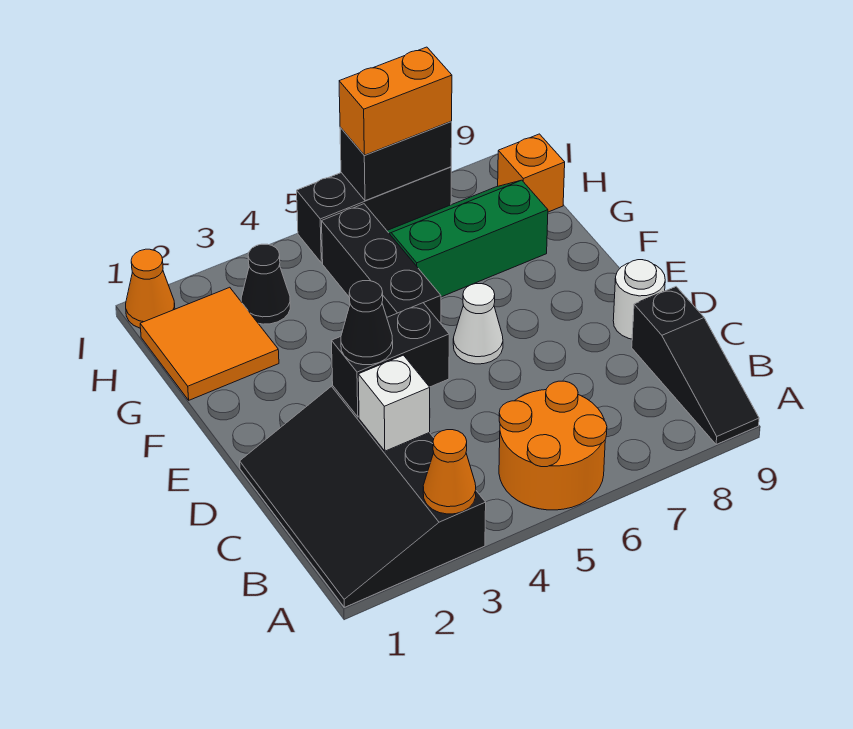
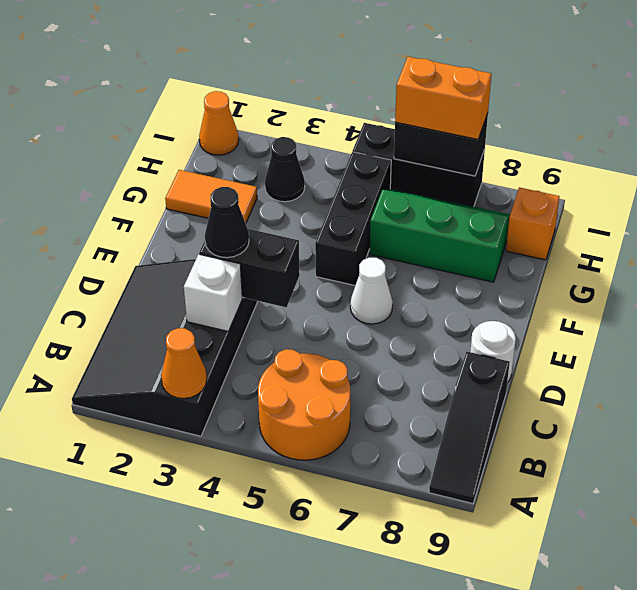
orange 2x2 tile [140,287,279,400] -> orange 1x2 tile [165,170,257,223]

